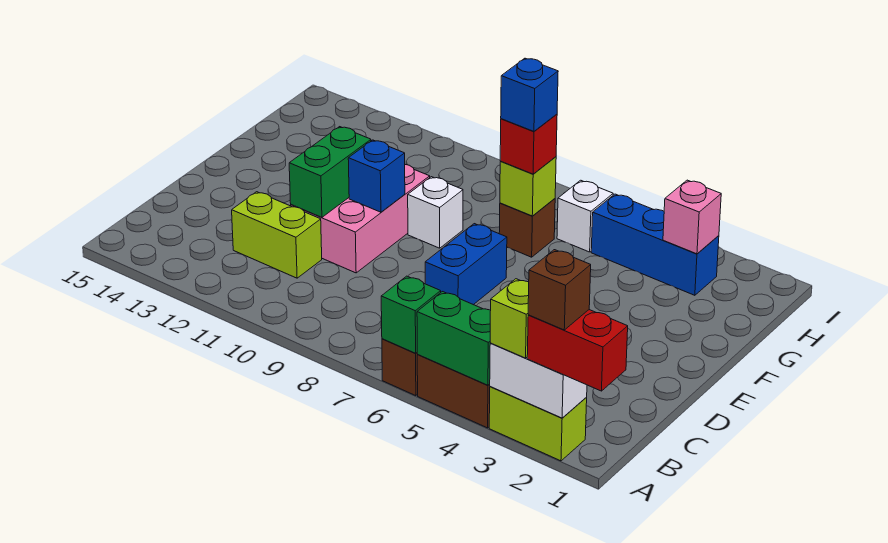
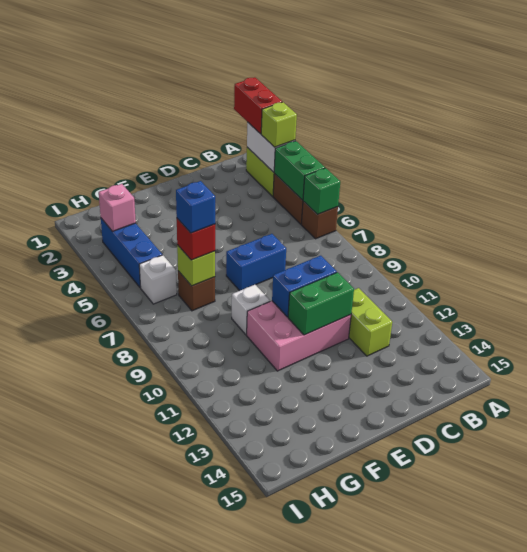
brown 1x1 brick [528,250,591,330] -> none
blue 1x1 brick [348,140,405,212] -> blue 1x2 brick [272,256,337,317]

